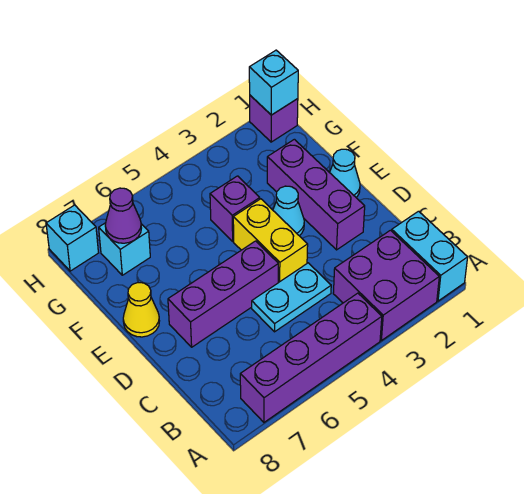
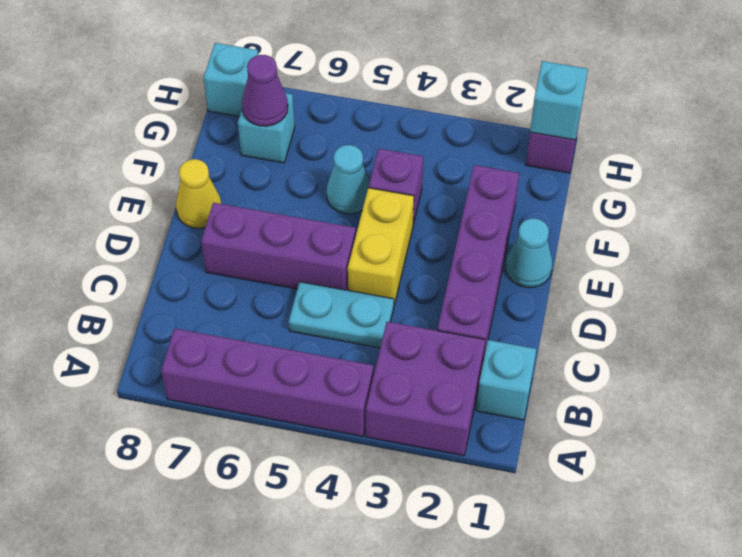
cyan 1x2 brick [392,211,468,301] -> cyan 1x1 brick [476,340,537,420]
purple 1x3 brick [267,139,365,250] -> purple 1x4 brick [437,165,519,362]
cyan 1x1 cone [273,186,304,236] -> cyan 1x1 cone moved to [326,145,370,214]

